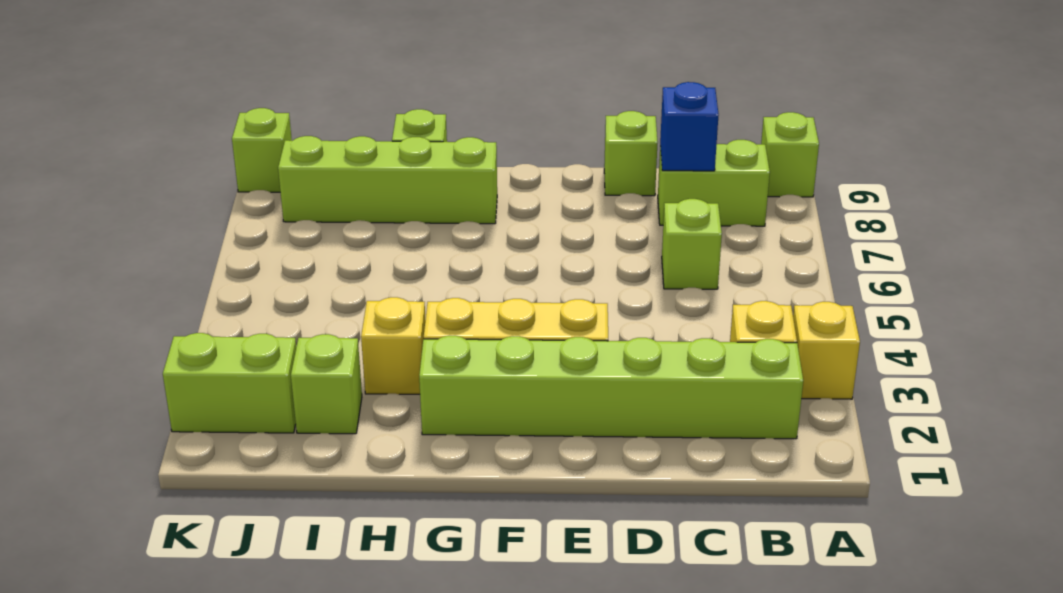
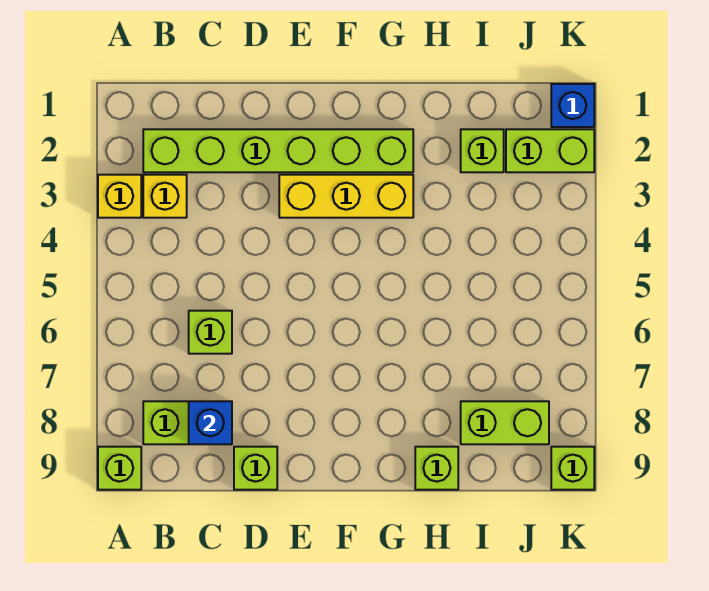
lime 1x4 brick [278,136,497,224] -> lime 1x2 brick [461,401,549,444]
yellow 1x1 brick [361,297,425,394] -> none
none -> blue 1x1 brick [551,84,594,127]

